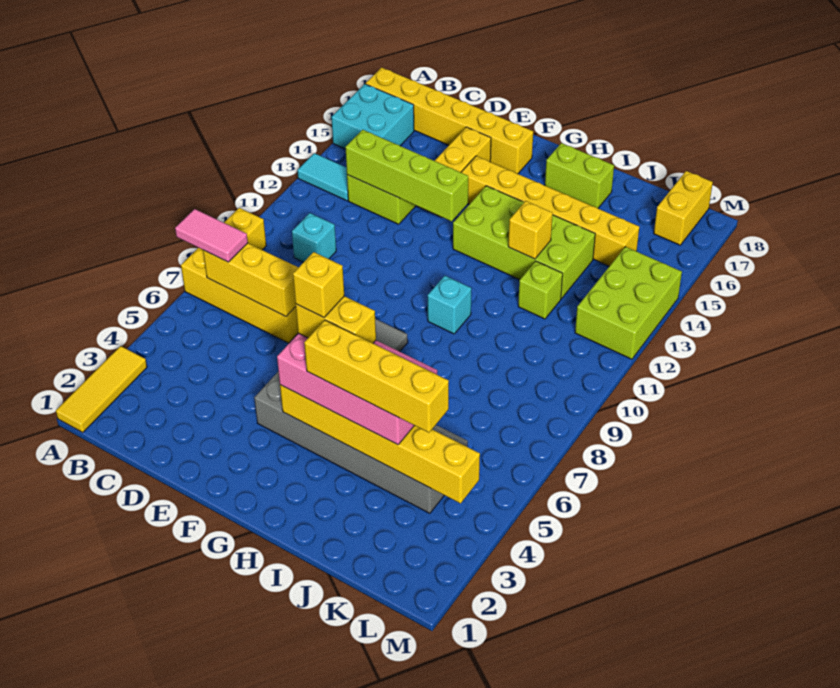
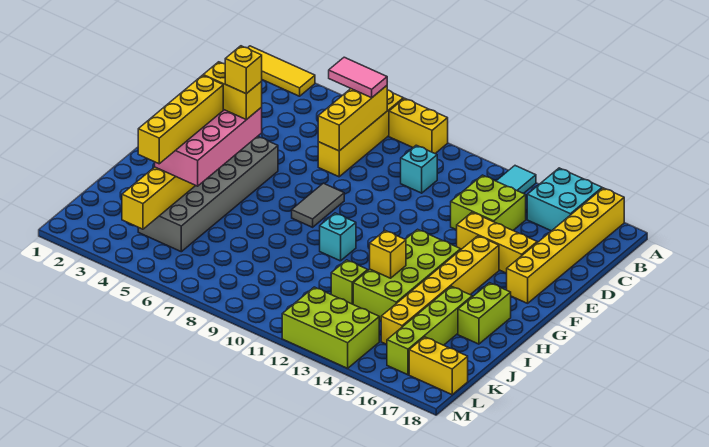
pink 1x2 tile [175,209,248,262] -> pink 1x2 tile turned to [329,57,387,98]
lime 1x4 brick [345,130,468,221] -> lime 1x4 brick moved to [387,286,472,375]
yellow 1x2 brick [296,296,376,343] -> yellow 1x2 brick turned to [203,62,262,120]

